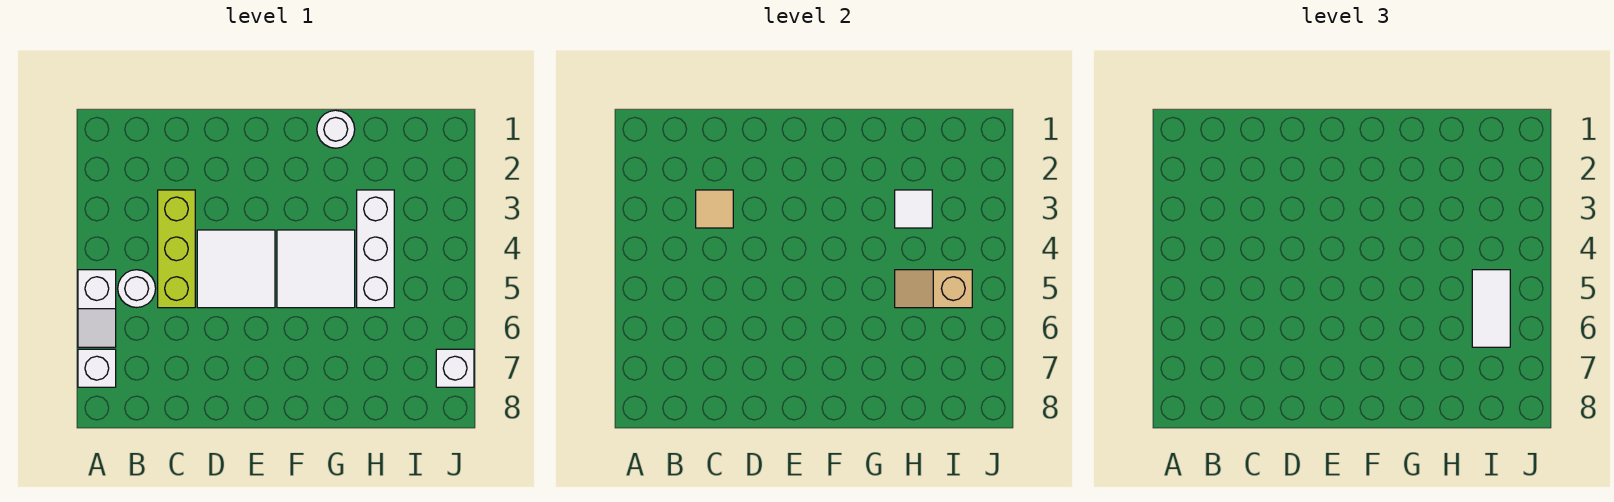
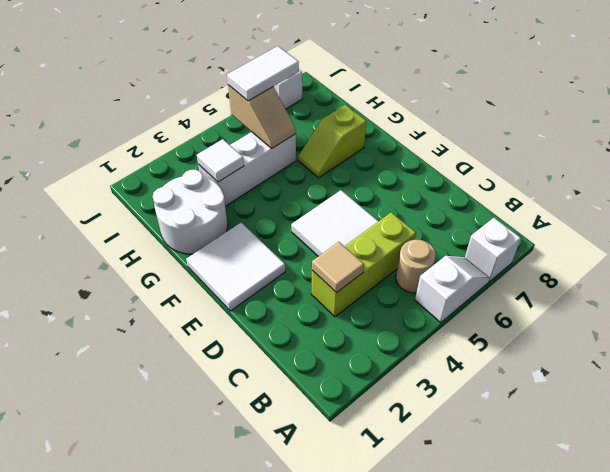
white 1x1 round brick [118,270,156,308] -> tan 1x1 round brick [396,240,436,293]
white 2x2 tile [277,230,355,308] -> white 2x2 tile moved to [186,223,285,311]
white 1x1 round brick [317,110,355,148] -> white 2x2 round brick [153,170,228,254]
none -> lime 1x2 slope [298,105,366,178]

